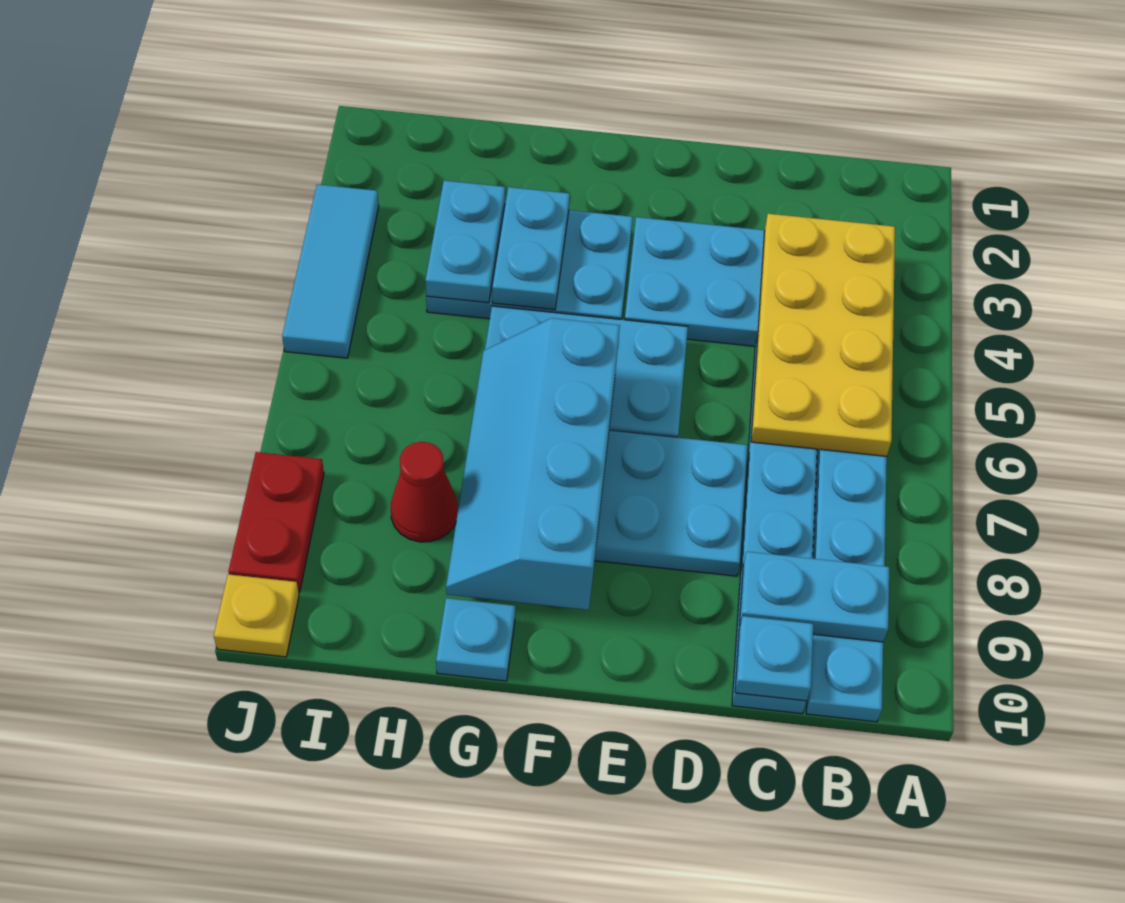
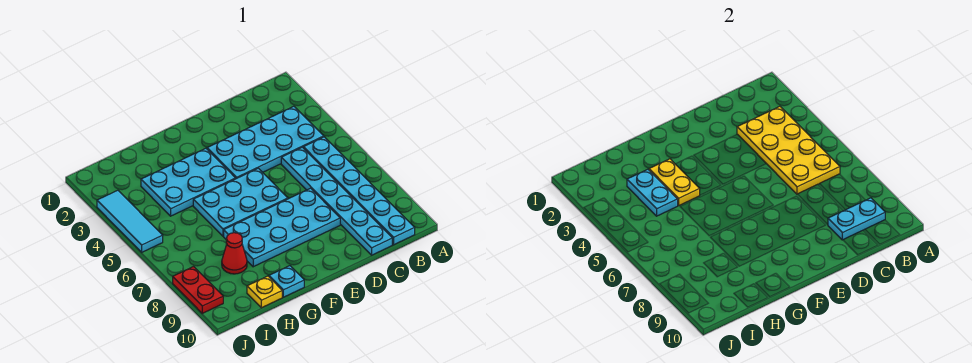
cyan 1x1 plate [735,616,813,701] -> none
cyan 2x4 slope [446,318,620,610] -> none
cyan 1x2 plate [492,187,570,309] -> yellow 1x2 plate [649,159,700,206]
yellow 1x1 plate [214,574,299,657] -> yellow 1x1 plate moved to [247,276,282,308]

